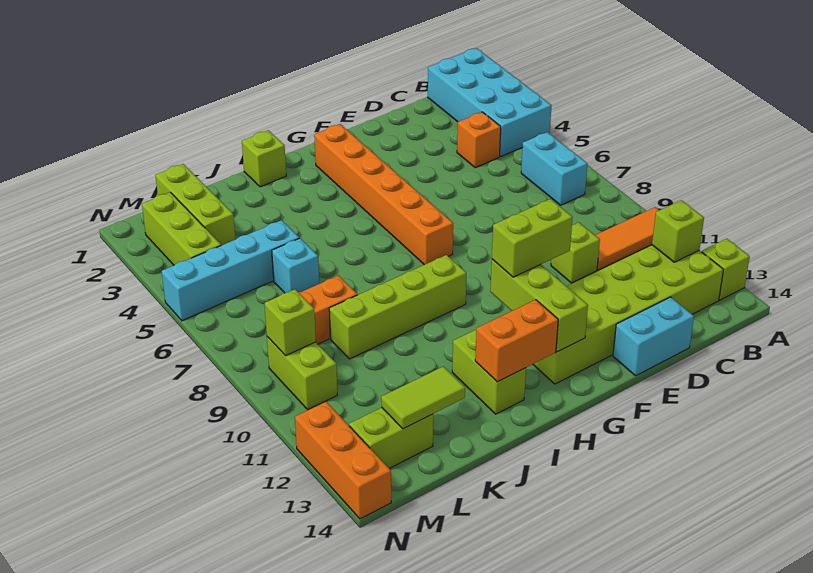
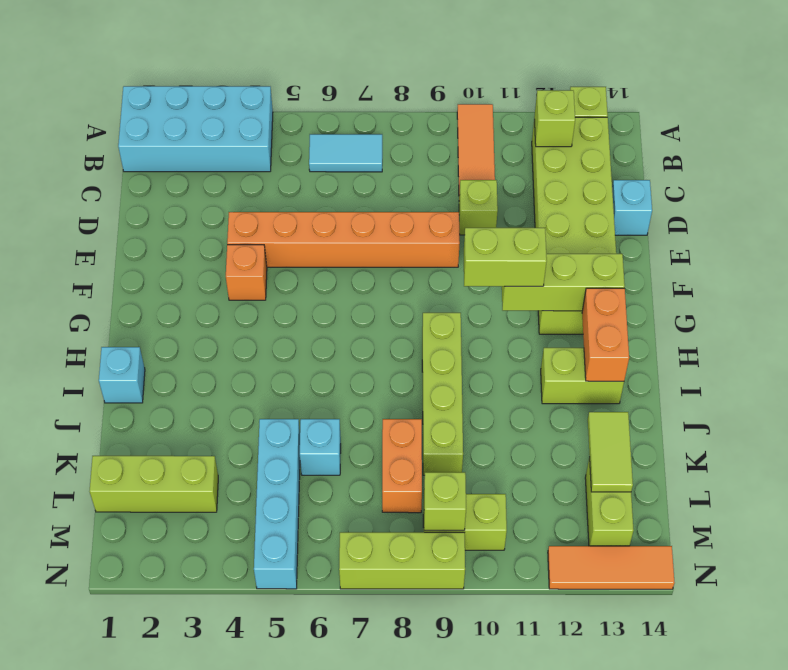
cyan 1x2 brick [521,132,587,205] -> cyan 1x2 tile [309,134,382,172]
orange 1x1 brick [457,112,501,168] -> orange 1x1 brick moved to [226,245,267,300]
cyan 1x2 brick [613,297,694,376] -> cyan 1x1 brick [612,180,652,235]
lime 1x2 brick [492,199,573,277] -> lime 1x2 brick turned to [464,228,547,286]
orange 1x6 brick [314,124,453,265] -> orange 1x6 brick moved to [227,212,460,267]
lime 1x1 brick [242,130,286,187] -> cyan 1x1 brick [99,347,145,403]
lime 1x3 brick [142,192,221,265] -> lime 1x3 brick moved to [339,532,465,589]
orange 1x3 brick [295,402,391,519] -> orange 1x3 tile [548,546,675,589]

